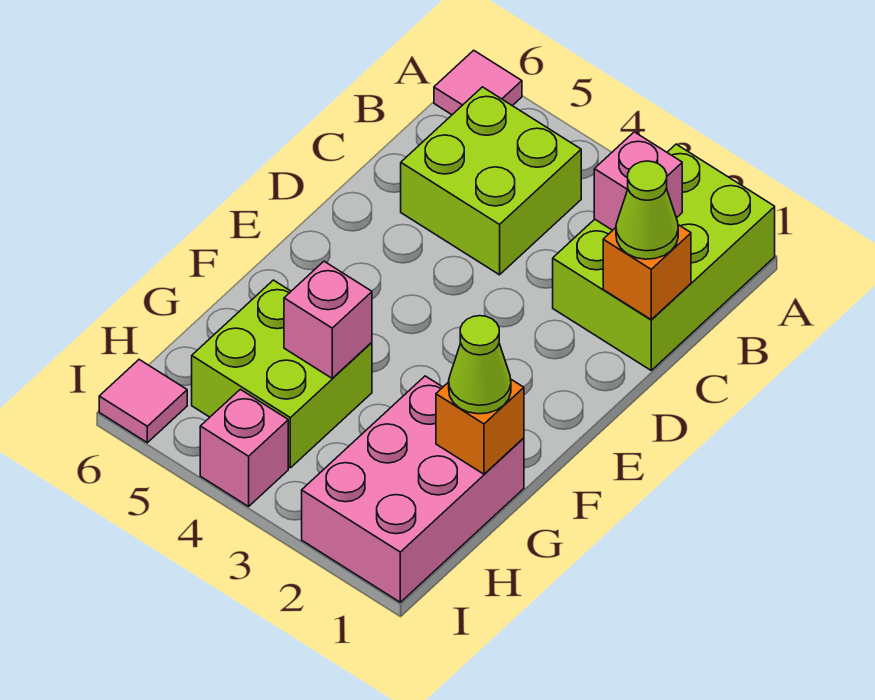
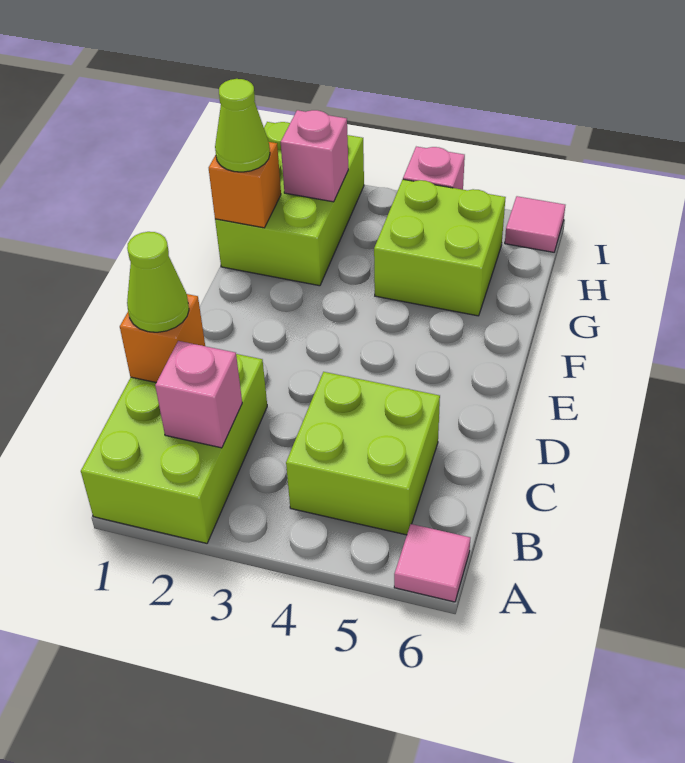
pink 2x3 brick [302,376,524,602] -> lime 2x3 brick [215,122,364,286]
pink 1x1 brick [284,261,372,378] -> pink 1x1 brick moved to [281,110,348,202]

